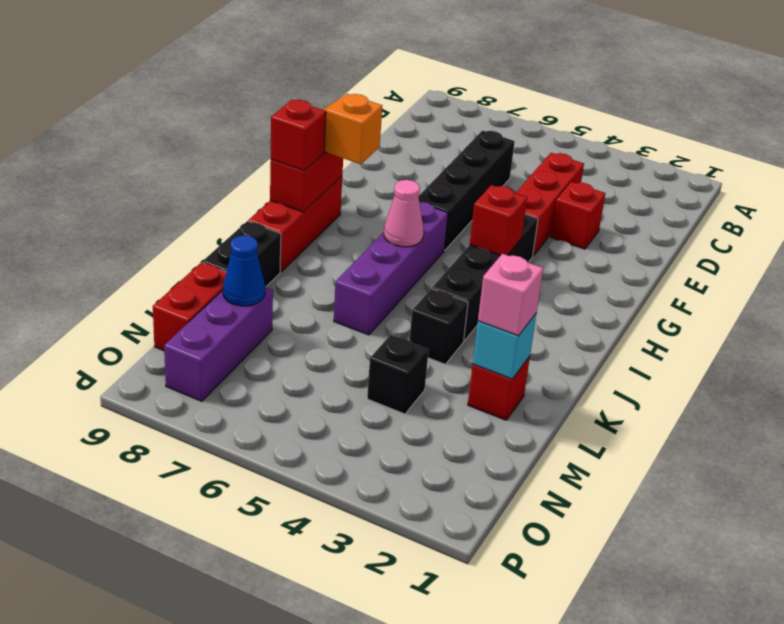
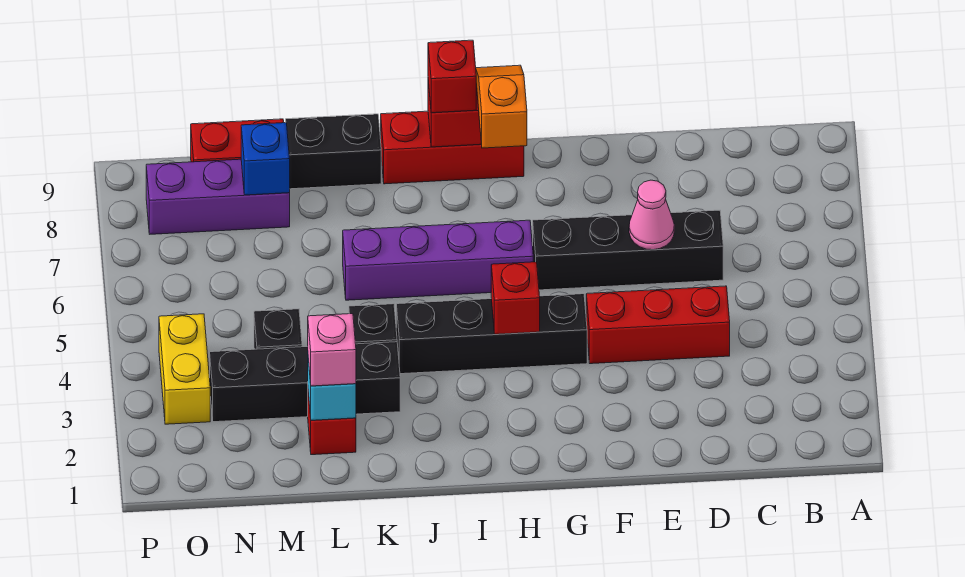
red 1x1 brick [551,182,605,249] -> none
pink 1x1 cone [384,180,423,247] -> pink 1x1 cone moved to [629,180,674,250]
none -> black 1x4 brick [210,342,400,422]
blue 1x1 cone [223,235,265,306] -> blue 1x1 brick [241,123,290,195]
none -> yellow 1x2 brick [159,314,210,424]

